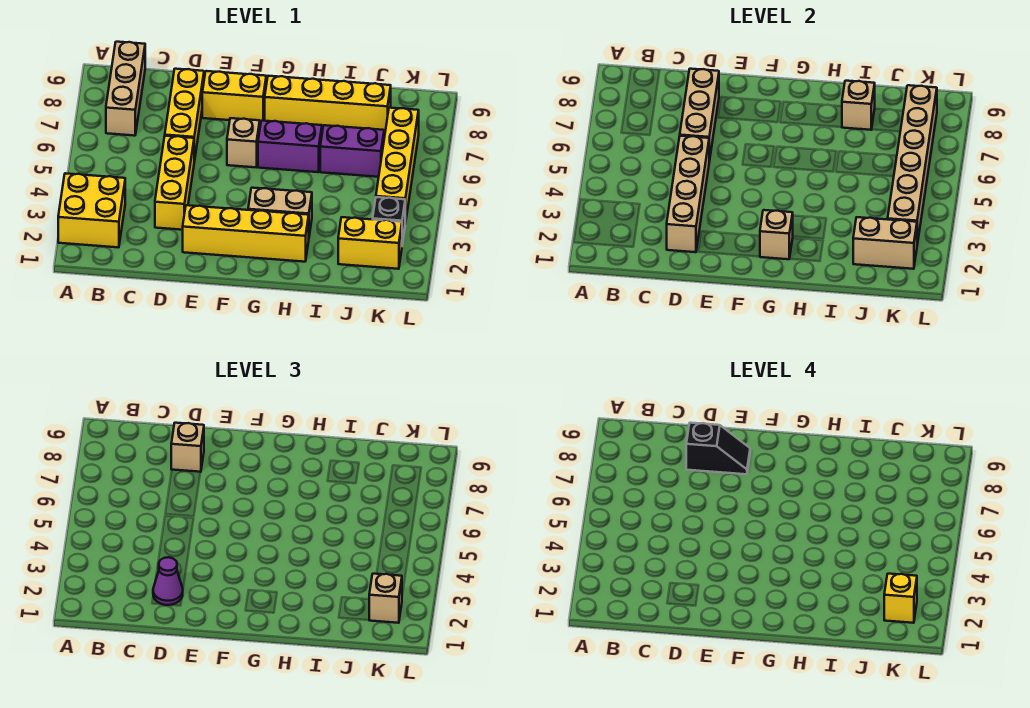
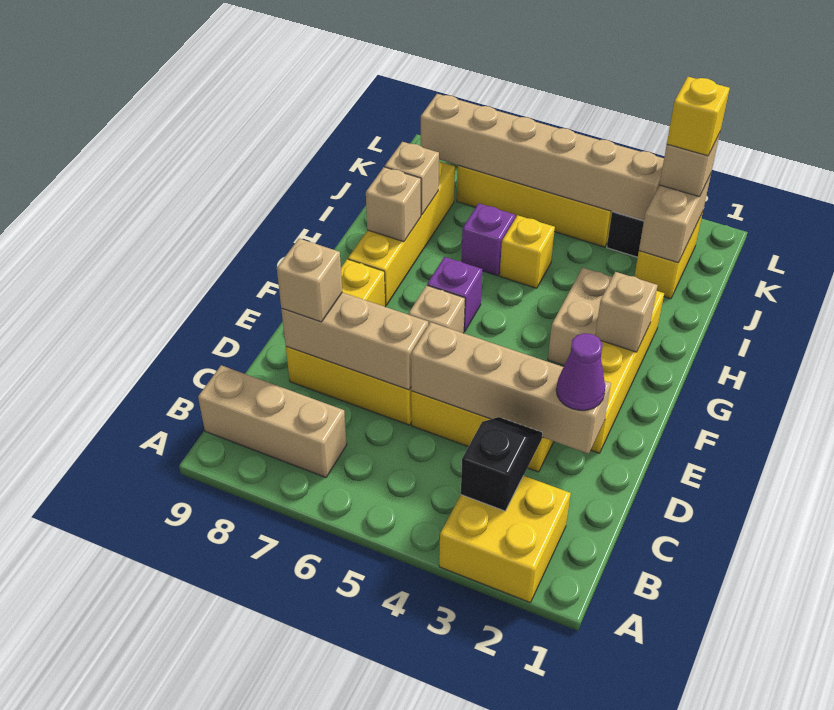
black 1x2 slope [686,423,750,474] -> black 1x2 slope moved to [461,417,542,511]
purple 1x2 brick [258,120,322,172] -> purple 1x1 brick [427,257,482,332]
none -> tan 1x1 brick [366,167,421,242]
none -> yellow 1x1 brick [500,215,555,288]
purple 1x2 brick [320,125,384,177] -> purple 1x1 brick [461,203,515,276]

